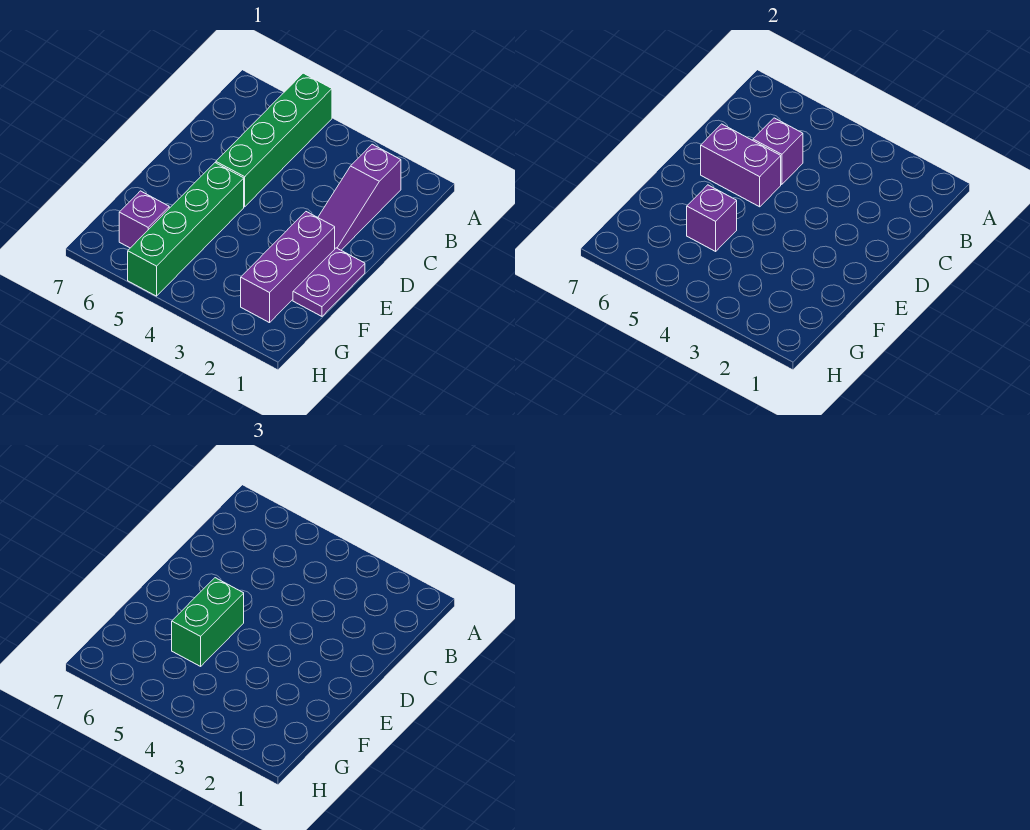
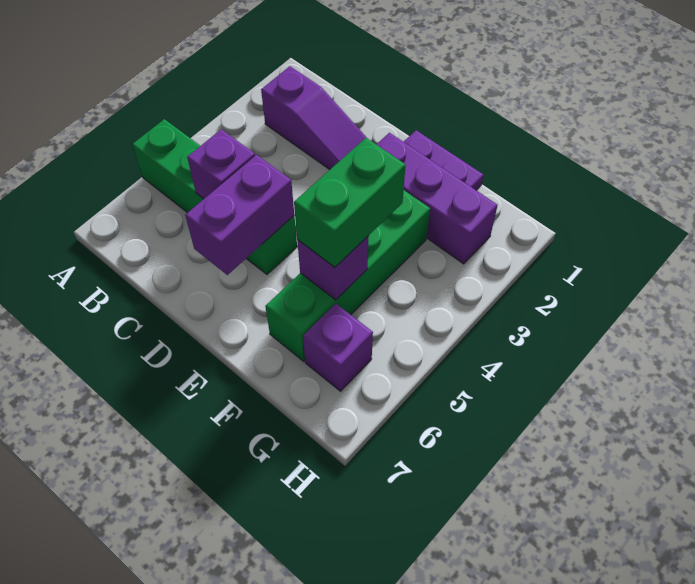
green 1x4 brick [128,163,244,296] -> green 1x4 brick turned to [265,190,430,361]
green 1x2 brick [172,578,244,666] -> green 1x2 brick turned to [294,138,406,267]

